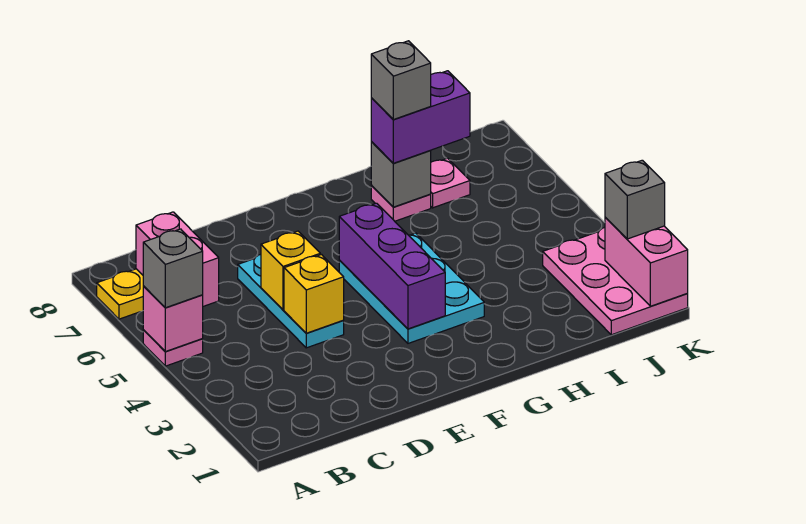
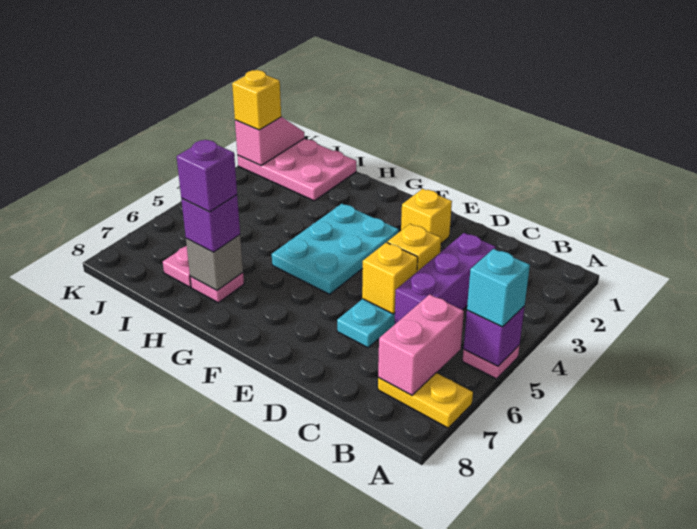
pink 1x1 brick [143,286,203,352] -> purple 1x1 brick [464,306,525,366]
grey 1x1 brick [143,229,203,308] -> cyan 1x1 brick [467,249,530,327]
none -> yellow 1x1 brick [401,189,452,243]
purple 1x3 brick [339,203,445,329] -> purple 1x3 brick moved to [395,233,496,324]
purple 1x2 brick [371,71,470,163] -> purple 1x1 brick [181,195,240,252]
grey 1x1 brick [371,41,431,120] -> purple 1x1 brick [177,140,237,212]
pink 2x3 plate [543,227,688,335] -> pink 2x3 plate turned to [238,139,356,201]
pink 1x2 brick [605,218,688,306] -> pink 1x2 slope [235,117,304,165]
grey 1x1 brick [605,160,665,239] -> yellow 1x1 brick [232,70,281,130]

